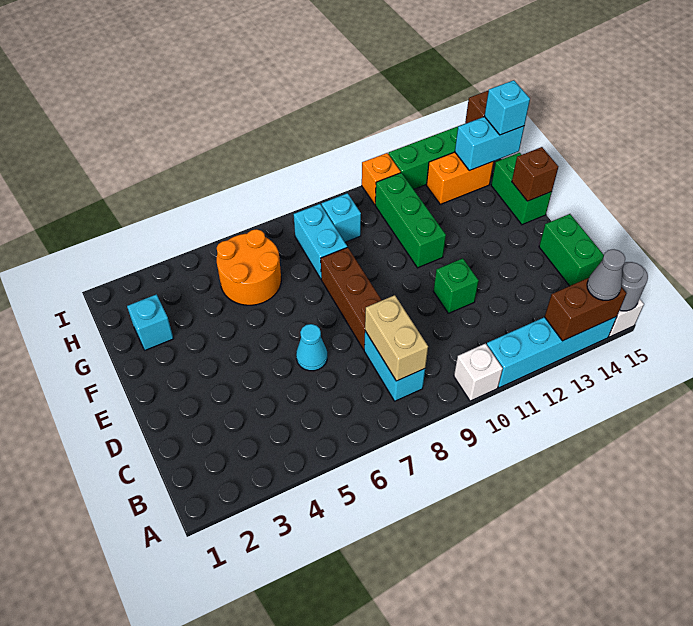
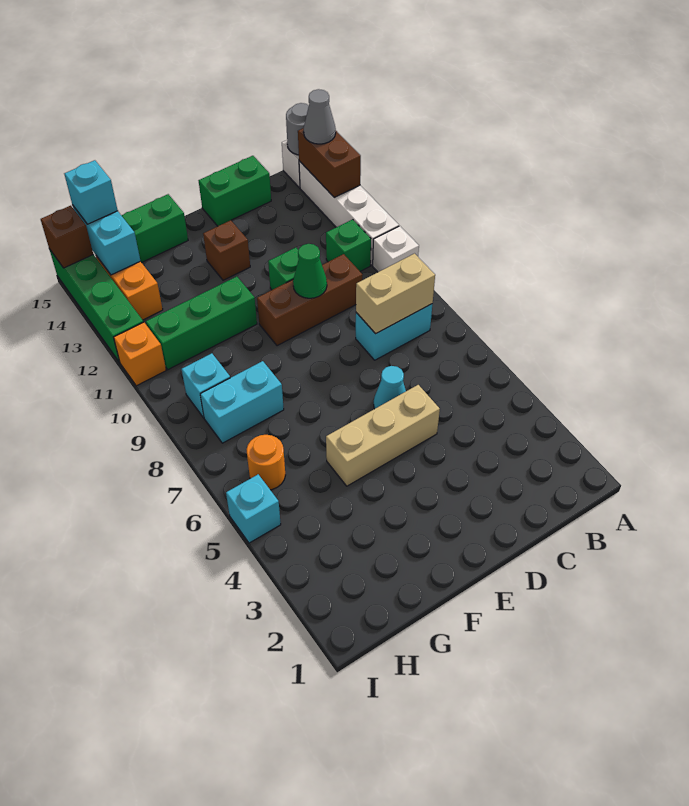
cyan 1x4 brick [487,317,617,388] -> white 1x4 brick [299,161,399,265]
none -> green 1x1 brick [326,219,371,271]
none -> tan 1x3 brick [326,385,440,486]
brown 1x3 brick [321,247,382,350] -> brown 1x3 brick moved to [257,254,362,346]
none -> green 1x1 cone [293,244,327,298]
brown 1x1 brick [512,147,558,201] -> brown 1x1 brick moved to [203,220,250,280]
cyan 1x1 brick [127,294,174,350] -> cyan 1x1 brick moved to [226,474,281,543]
orange 2x2 round brick [217,229,281,305] -> orange 1x1 round brick [246,435,285,490]

